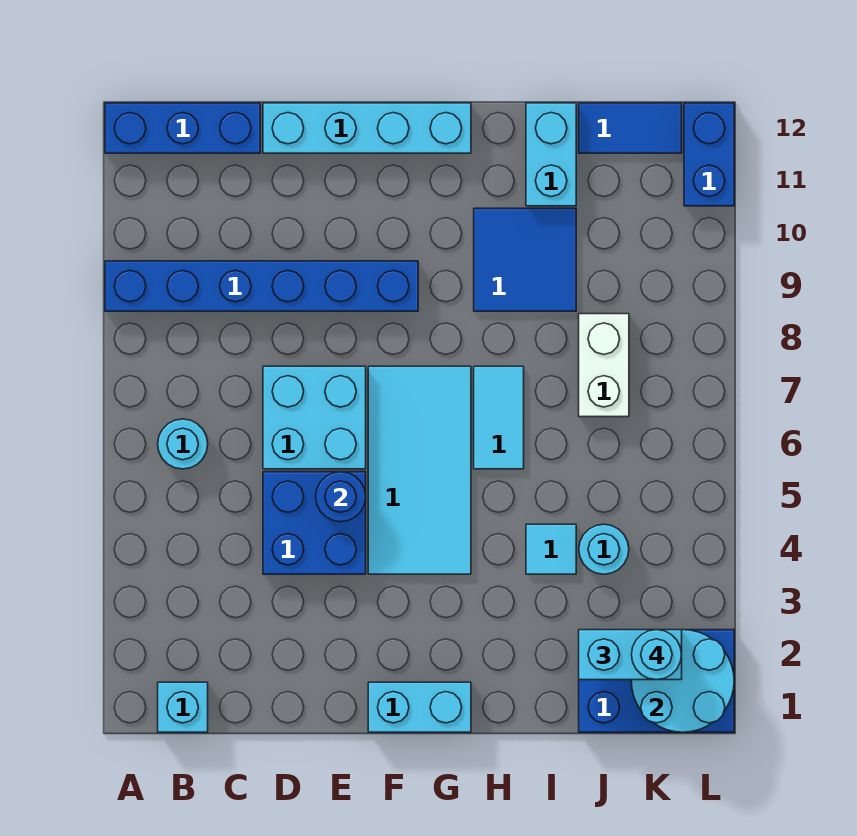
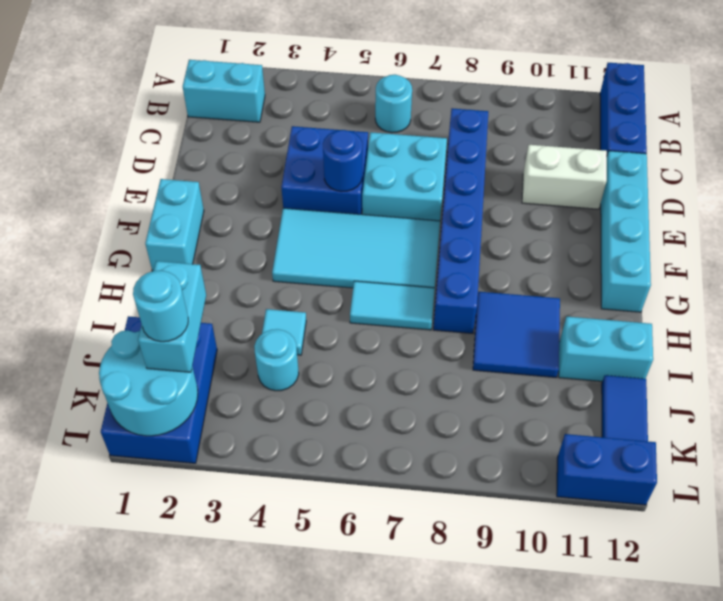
blue 1x6 brick [105,261,418,311] -> blue 1x6 brick moved to [433,108,488,334]
cyan 1x1 brick [158,682,208,732] -> cyan 1x2 brick [183,60,265,122]
white 1x2 brick [579,314,629,417] -> white 1x2 brick moved to [522,145,607,209]

